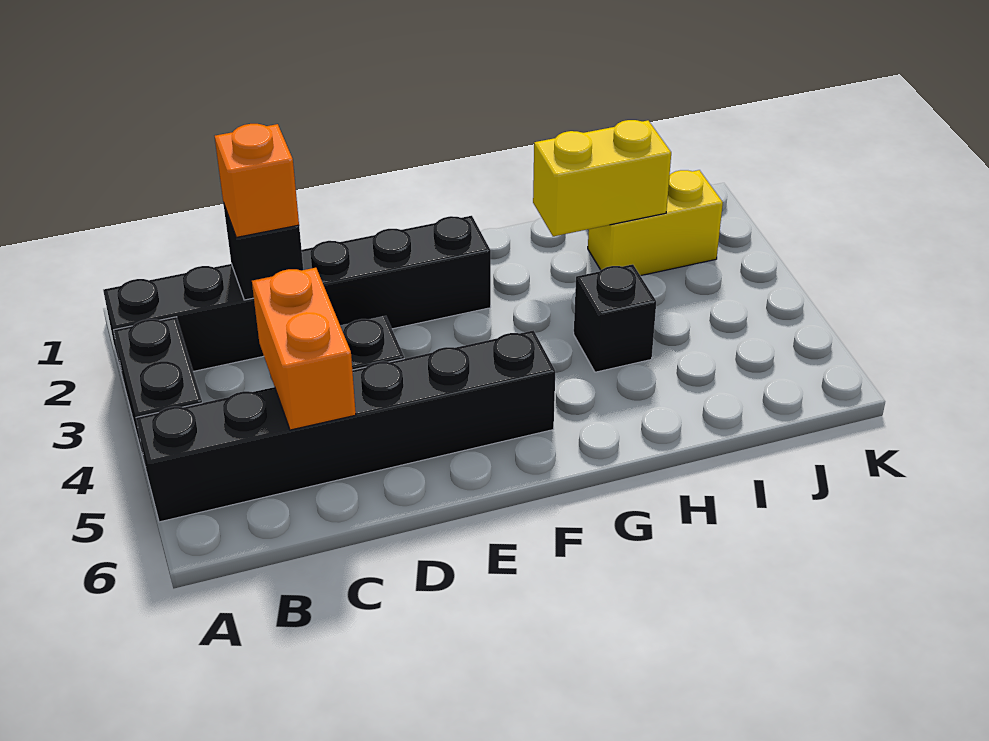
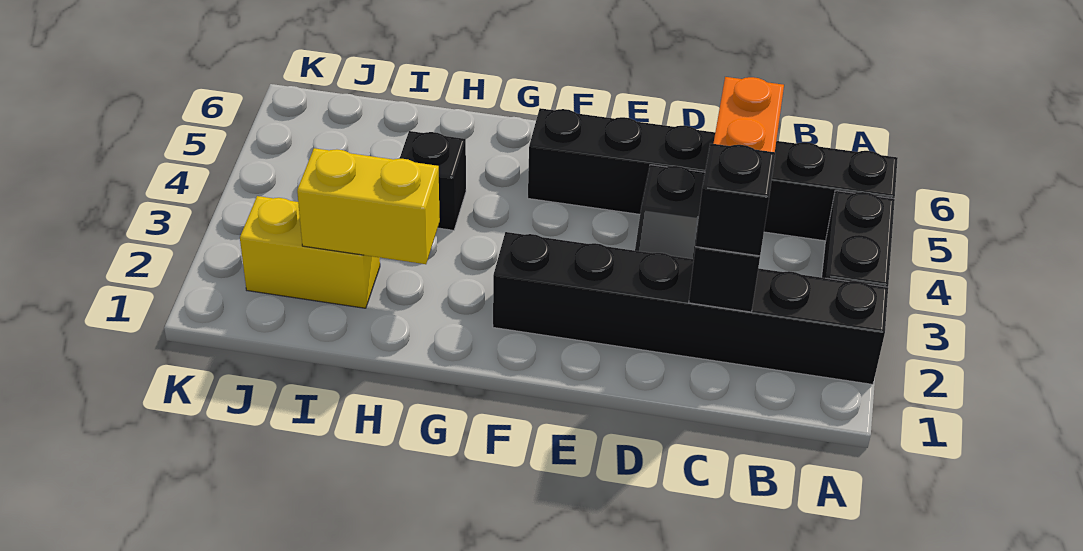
orange 1x1 brick [215,124,299,237] -> black 1x1 brick [695,143,775,256]

